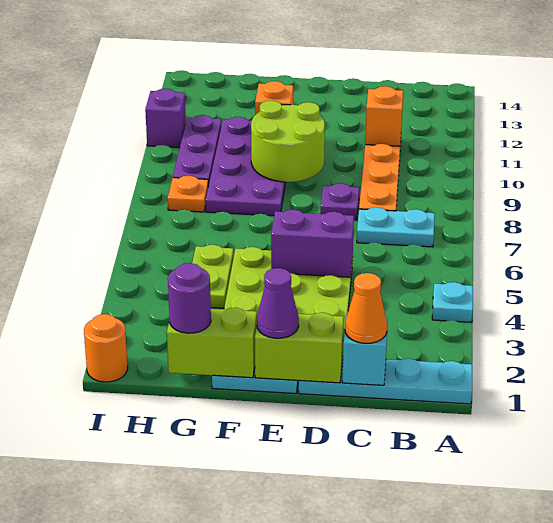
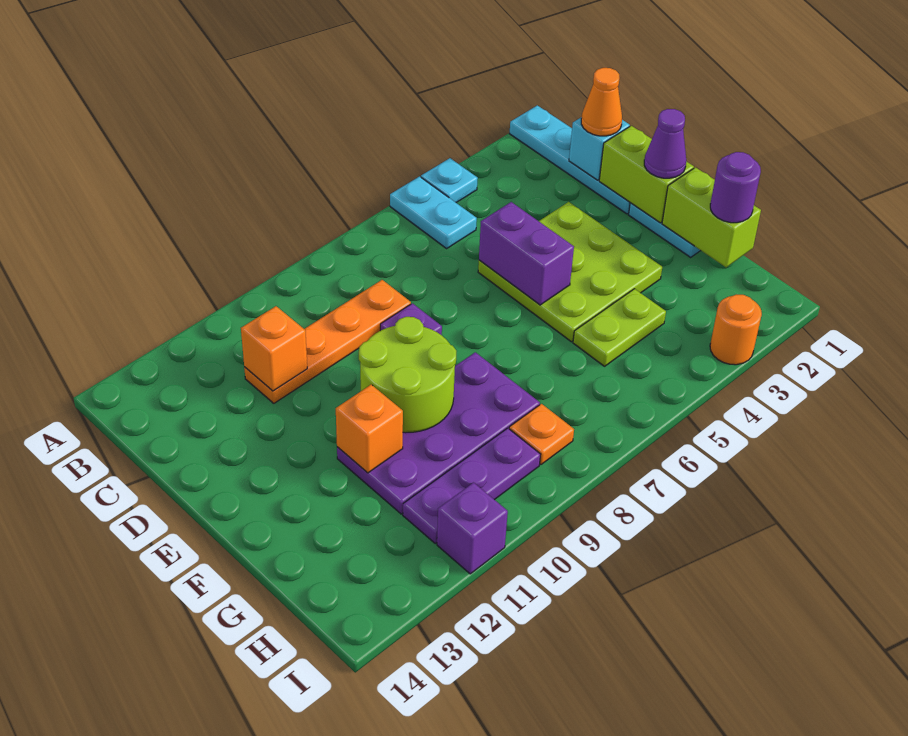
cyan 1x2 plate [357,207,435,247] -> cyan 1x2 plate moved to [390,177,477,248]
orange 1x1 round brick [84,314,128,382] -> orange 1x1 round brick moved to [710,295,762,365]

